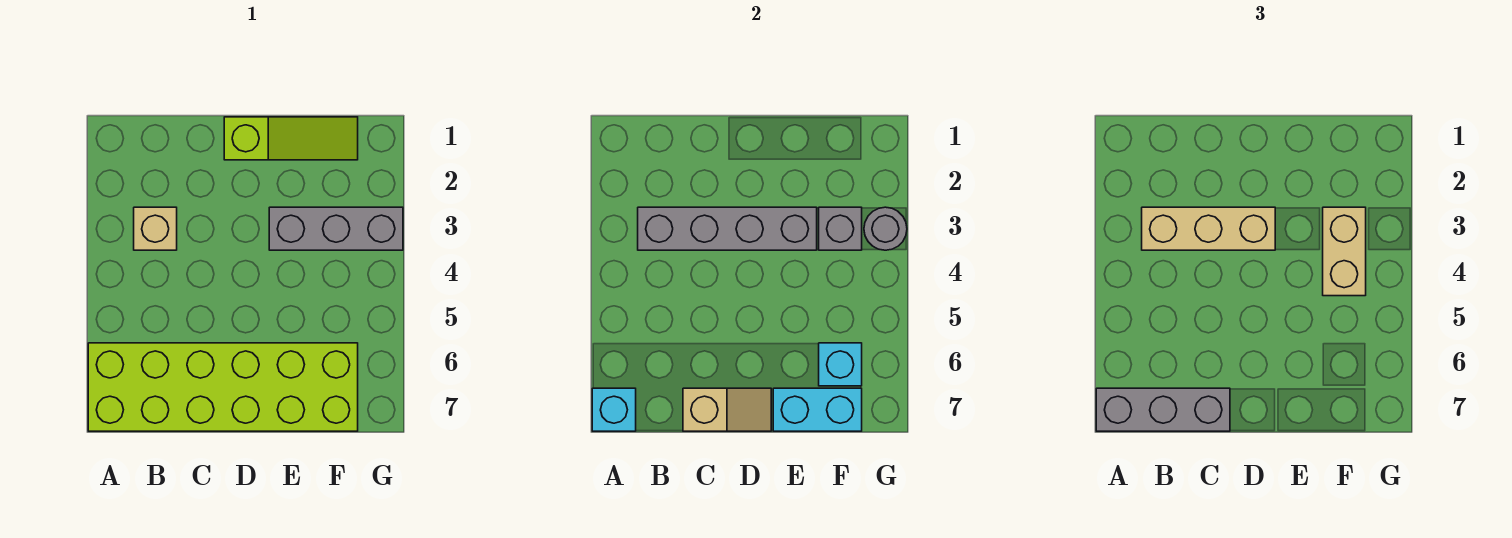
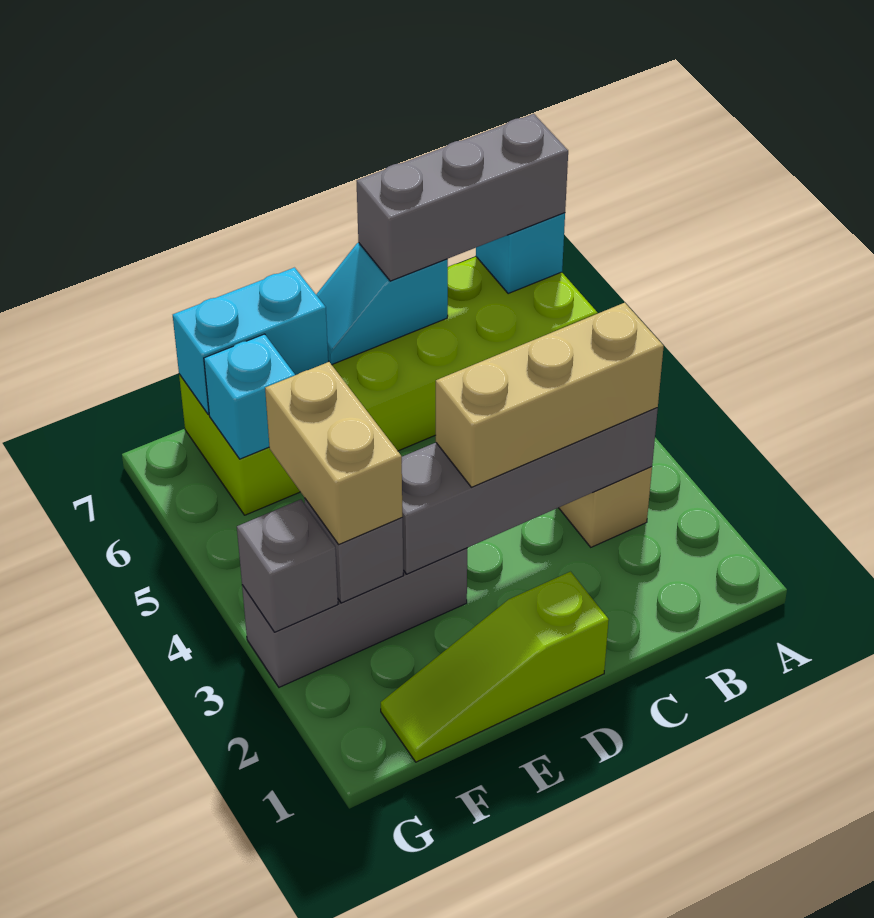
tan 1x2 slope [683,388,771,431] -> cyan 1x2 slope [316,243,448,365]
grey 1x1 round brick [864,207,907,250] -> grey 1x1 brick [237,499,338,632]

